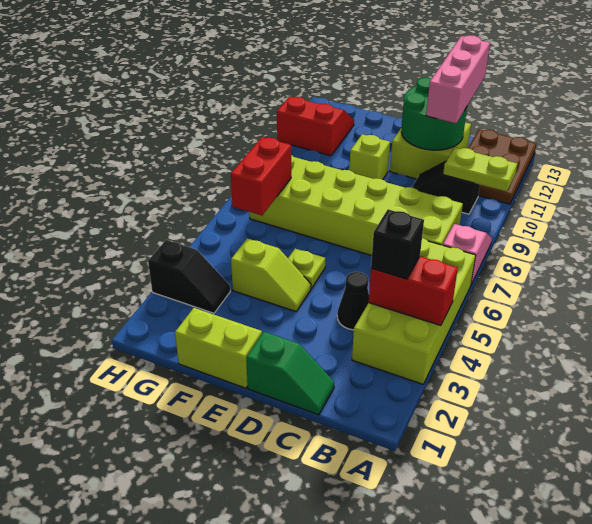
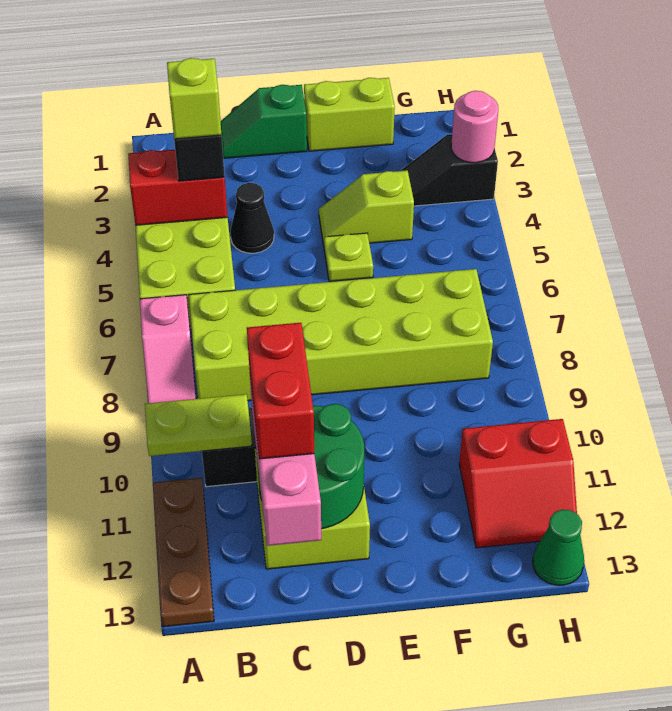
brown 2x3 plate [468,129,536,204] -> brown 1x3 plate [153,478,214,627]
lime 1x1 brick [349,134,390,180] -> lime 1x1 brick moved to [167,58,221,139]
red 1x2 brick [231,137,291,215] -> red 1x2 brick moved to [247,323,314,459]
none -> pink 1x1 round brick [451,91,498,163]
none -> green 1x1 cone [533,509,584,585]

